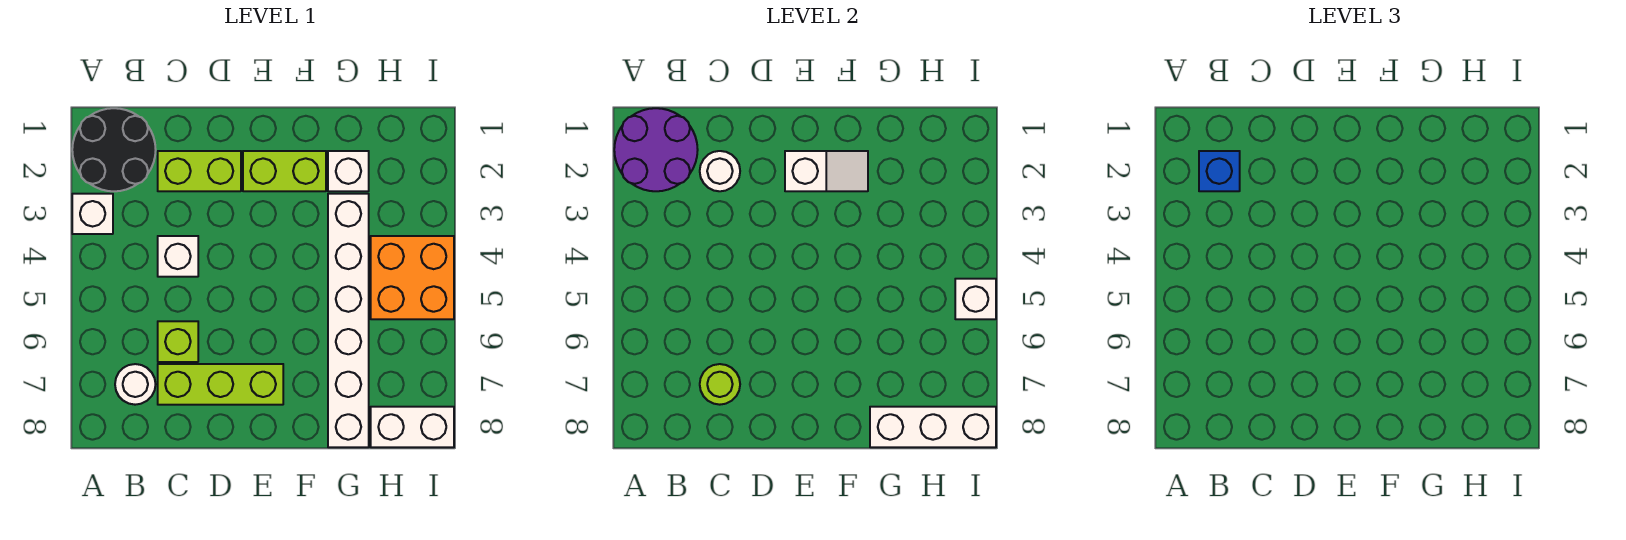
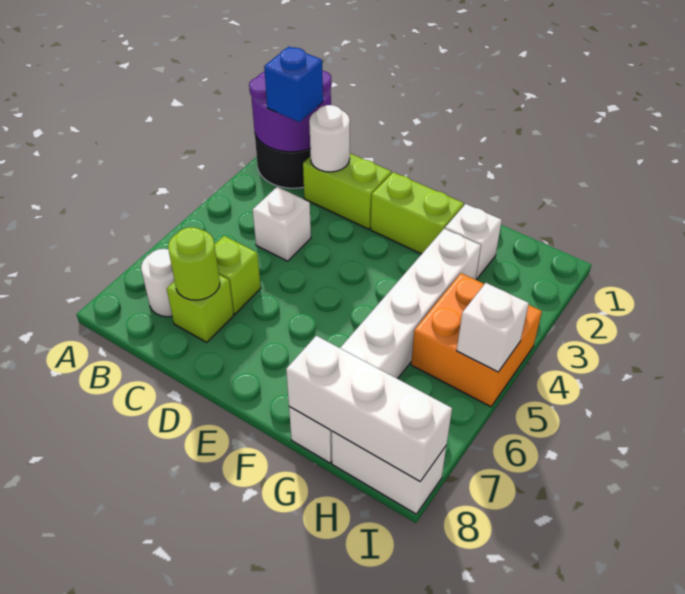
white 1x1 brick [72,194,113,234] -> none
lime 1x3 brick [158,364,283,405] -> lime 1x1 brick [167,275,234,342]
white 1x2 slope [785,151,868,191] -> none

